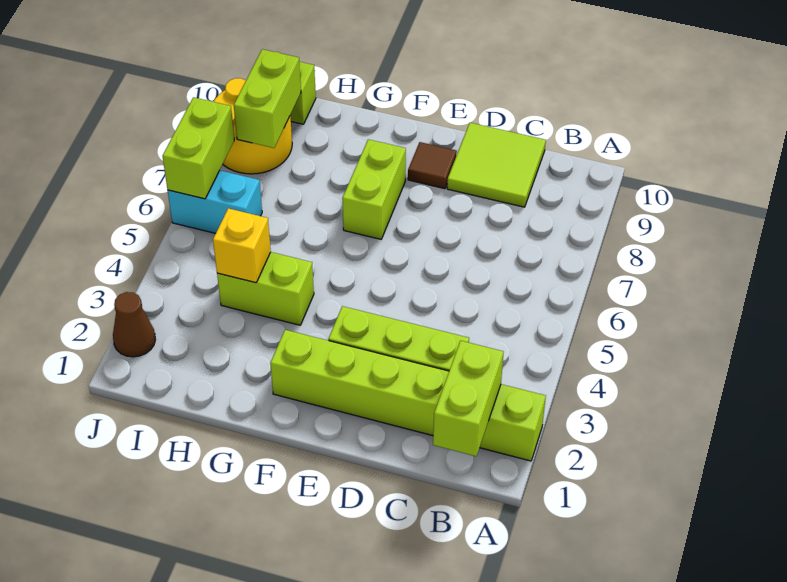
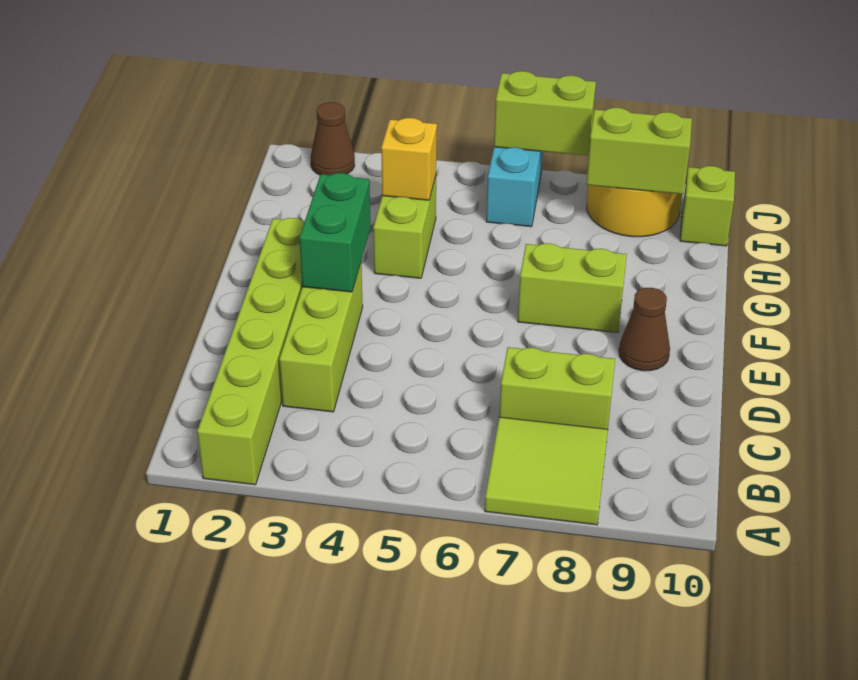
lime 1x2 brick [433,341,504,456] -> lime 1x2 brick moved to [499,347,615,429]
lime 2x2 tile [447,123,546,207] -> lime 2x2 tile moved to [485,417,608,525]
none -> green 1x2 brick [299,173,371,292]
brown 1x1 tile [408,142,457,189] -> brown 1x1 cone [619,288,670,371]

